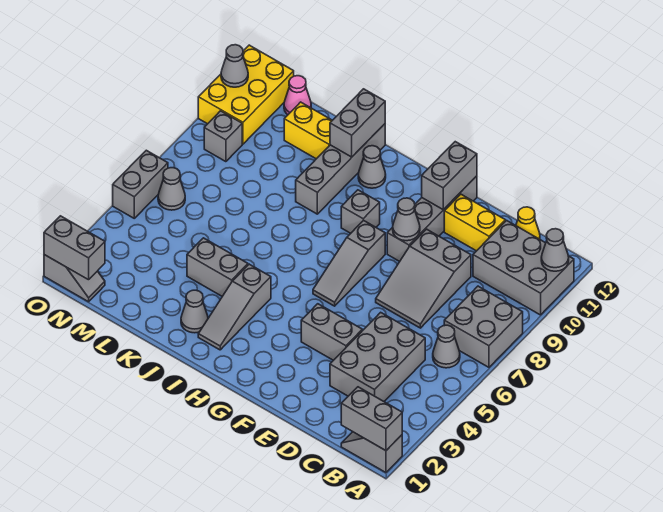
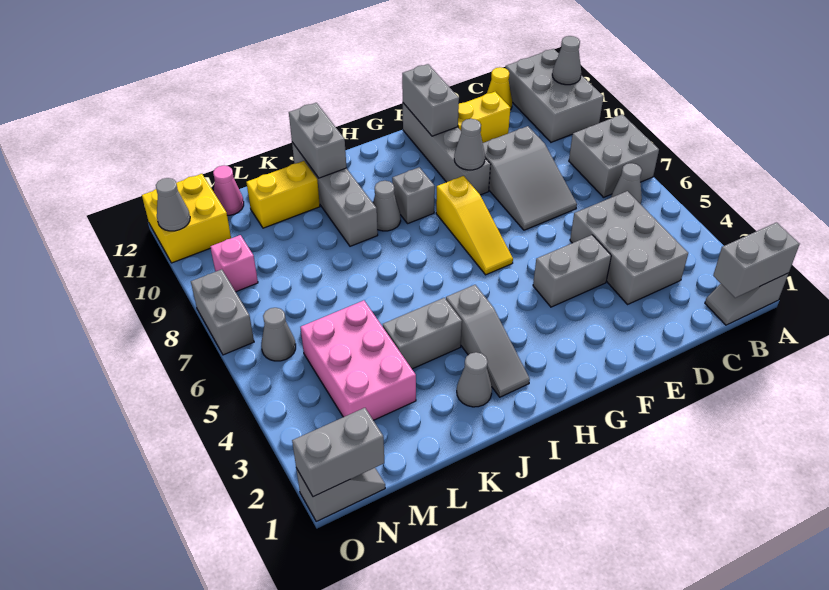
grey 2x3 brick [473,220,574,315] -> grey 2x3 brick turned to [506,49,603,142]
grey 1x3 slope [313,220,385,306] -> yellow 1x3 slope [436,176,513,275]
grey 1x1 cone [358,146,386,188] -> grey 1x1 cone moved to [373,181,401,231]
none -> pink 2x3 brick [301,300,416,420]
grey 1x1 brick [204,111,242,162] -> pink 1x1 brick [210,235,258,292]
yellow 2x3 brick [198,45,294,144] -> yellow 2x2 brick [142,174,231,263]
grey 1x2 brick [113,150,168,218] -> grey 1x2 brick moved to [191,269,254,355]

